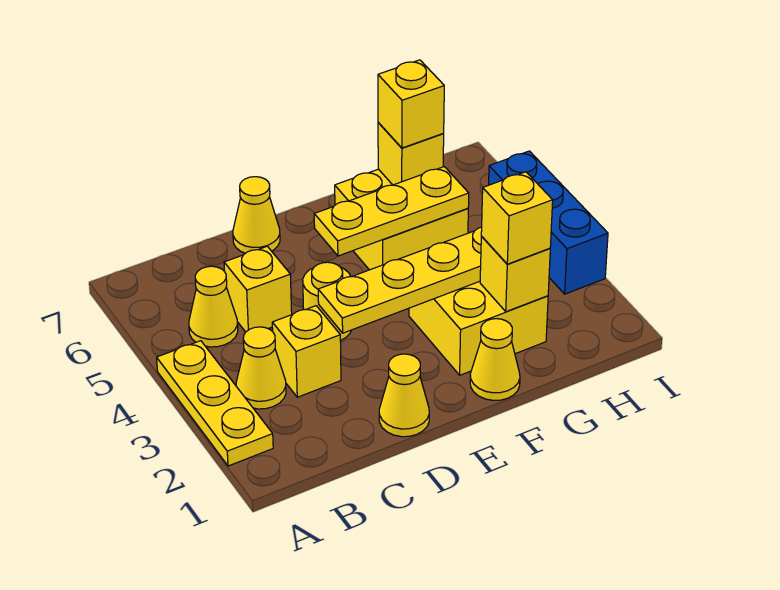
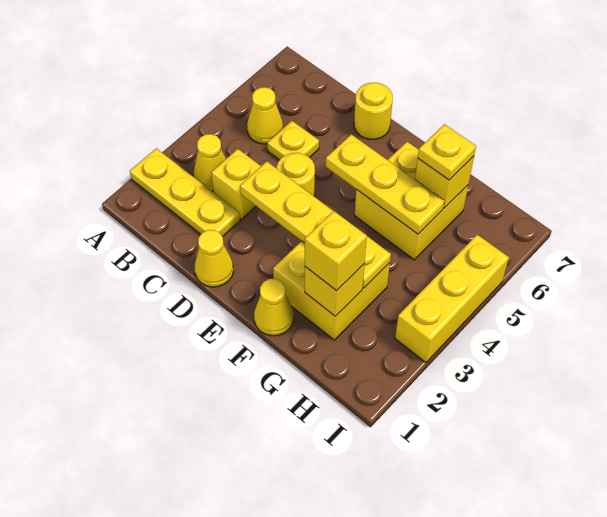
yellow 1x3 plate [157,341,273,466] -> yellow 1x3 plate turned to [130,148,240,237]
yellow 1x1 brick [224,246,292,332] -> yellow 1x1 plate [267,121,319,160]
yellow 1x1 cone [233,177,280,253] -> yellow 1x1 round brick [354,83,393,139]
yellow 1x1 brick [378,60,444,148] -> yellow 1x1 plate [418,124,476,180]
blue 1x3 brick [489,151,608,294] -> yellow 1x3 brick [395,235,509,362]

